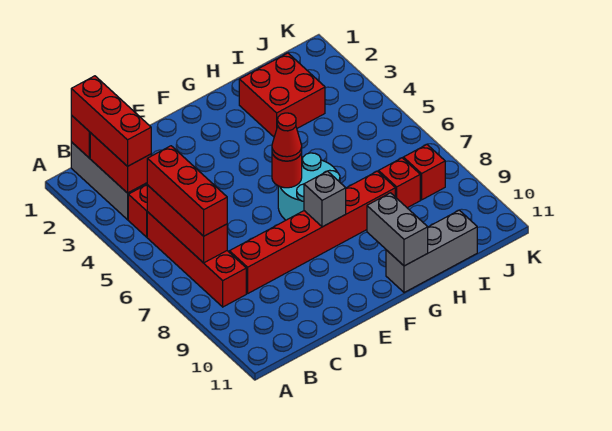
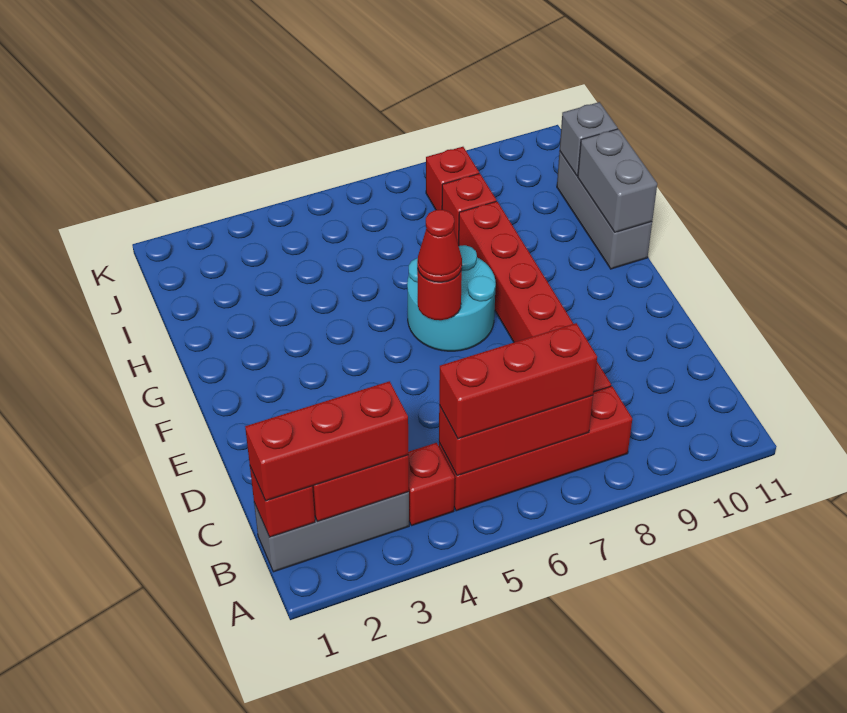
grey 1x1 brick [304,171,346,227] -> grey 1x1 brick moved to [560,102,618,176]
grey 1x2 brick [367,193,428,266] -> grey 1x2 brick turned to [578,129,657,233]
red 2x2 brick [239,53,325,137] -> none

